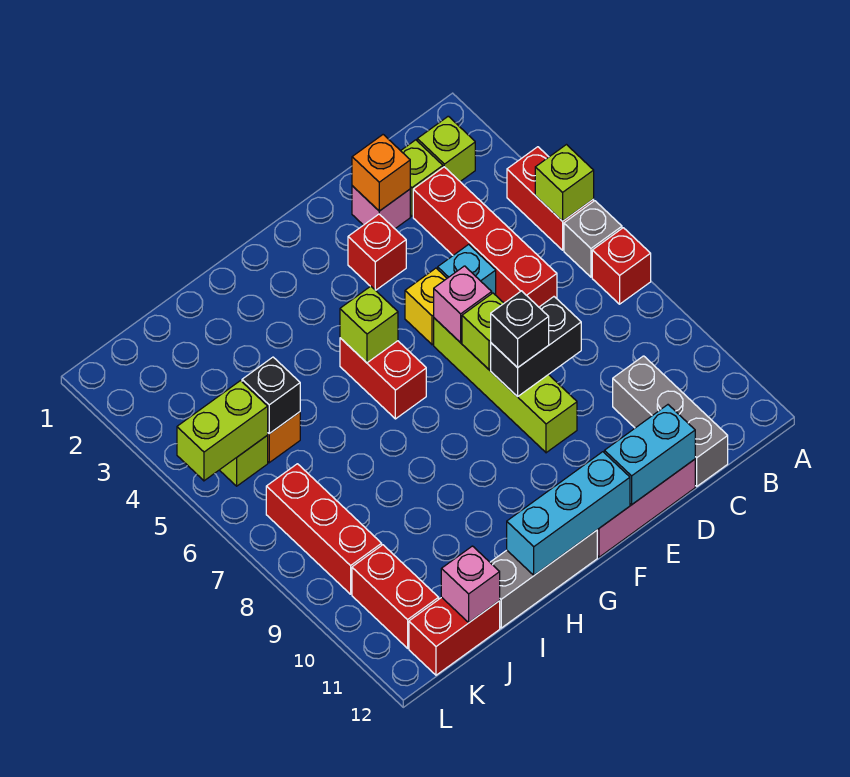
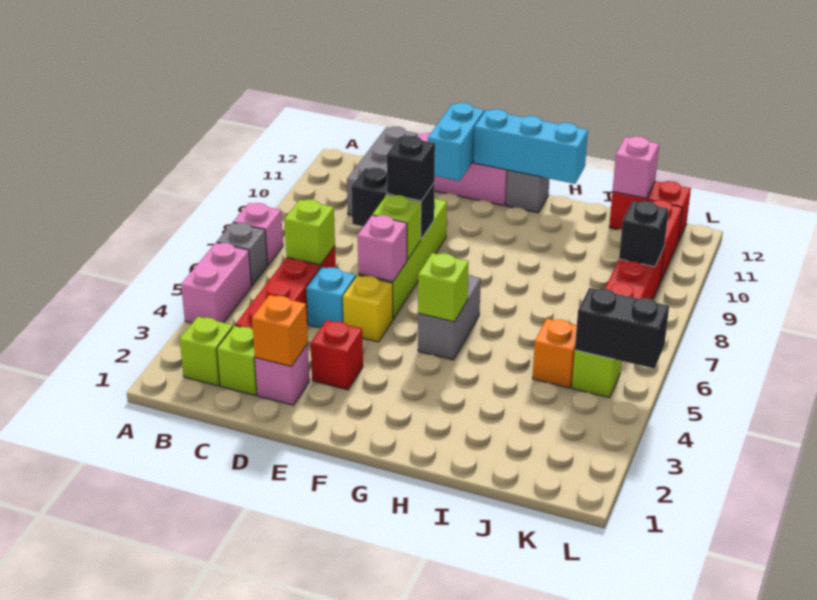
red 1x2 brick [507,147,594,250] -> pink 1x2 brick [181,243,251,323]
lime 1x1 brick [535,145,594,221] -> lime 1x1 brick moved to [284,199,335,265]
red 1x1 brick [592,228,651,304] -> pink 1x1 brick [233,203,283,265]
cyan 1x2 brick [604,405,695,504] -> cyan 1x2 brick turned to [428,103,484,181]
red 1x2 brick [340,338,426,419] -> grey 1x2 brick [418,275,481,360]
grey 1x3 brick [490,530,597,628] -> grey 1x1 brick [506,170,549,213]
black 1x1 brick [242,357,300,434] -> black 1x1 brick moved to [619,201,669,267]
lime 1x2 brick [177,381,268,481] -> black 1x2 brick [575,288,669,369]

